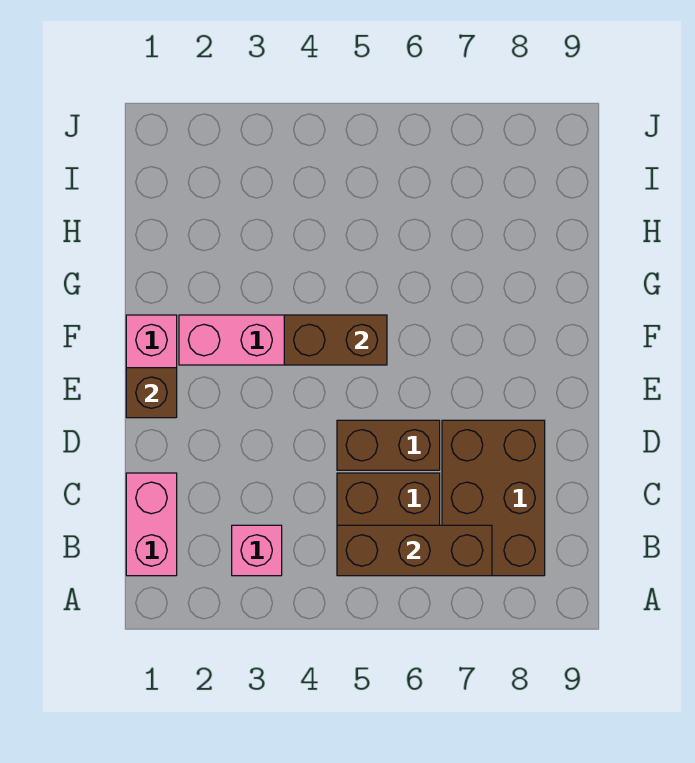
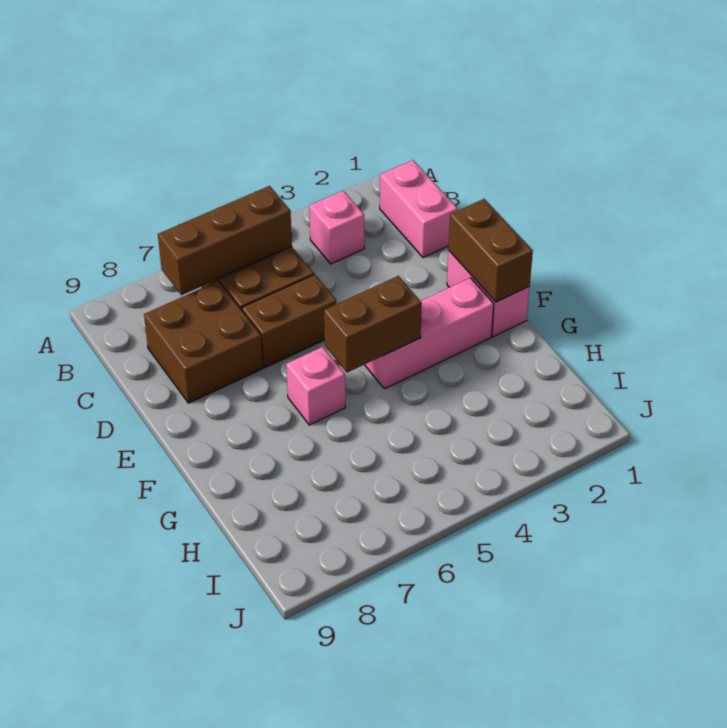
brown 2x3 brick [442,420,545,576] -> brown 2x2 brick [144,281,263,403]
brown 1x1 brick [126,368,177,418] -> brown 1x2 brick [448,199,533,302]
none -> pink 1x1 brick [286,347,345,425]

